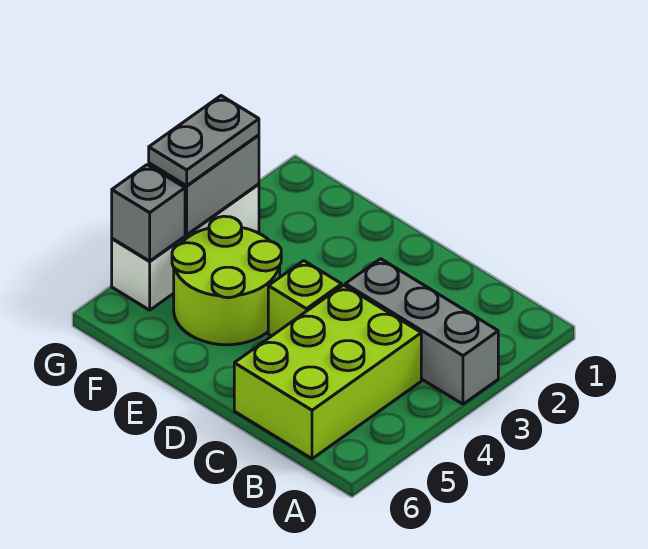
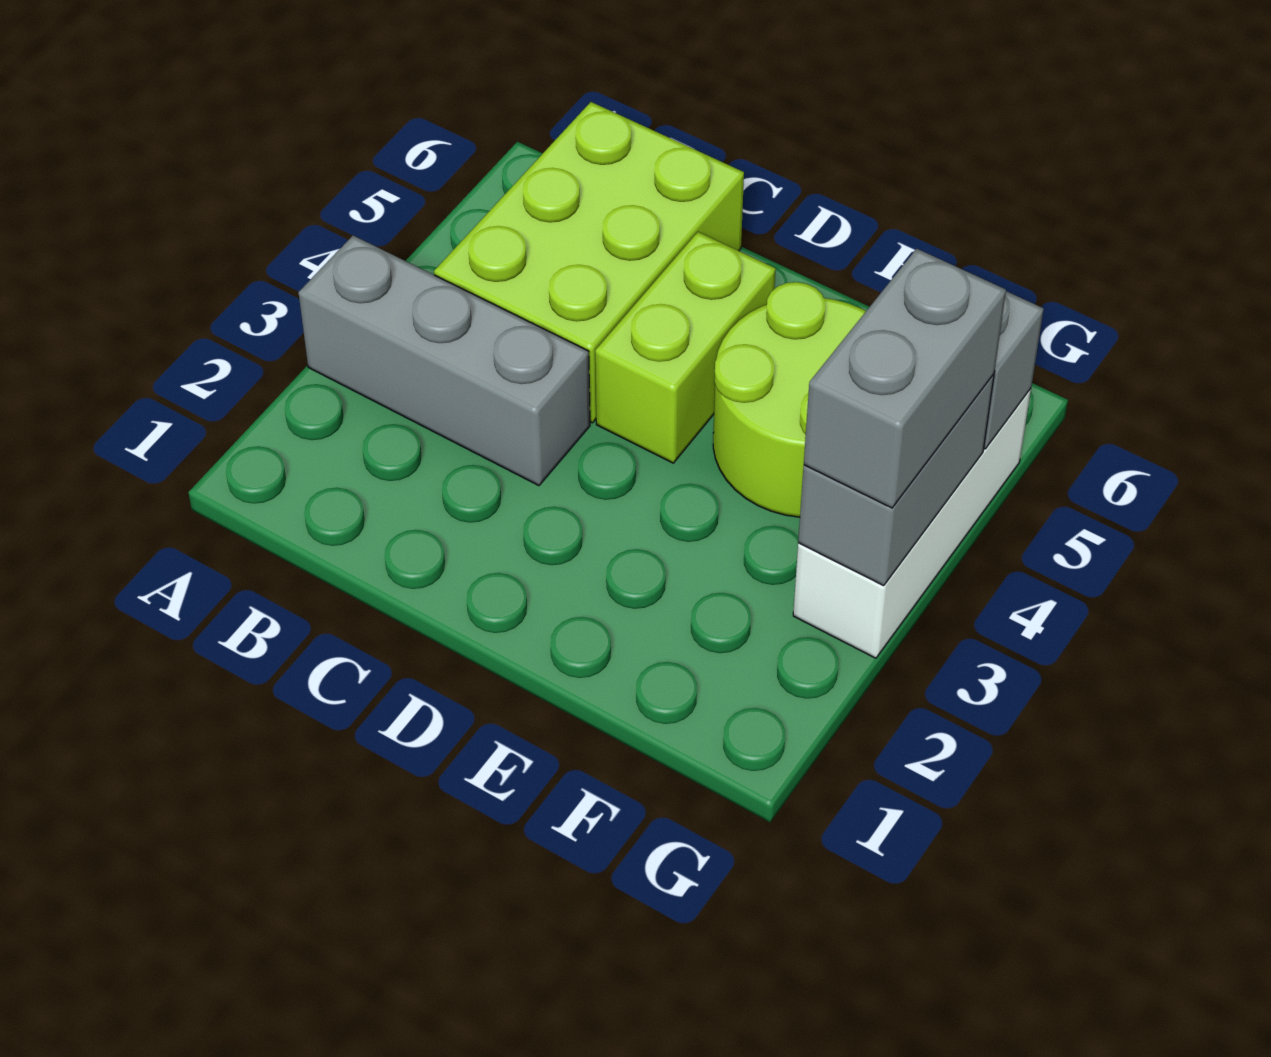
lime 1x1 brick [268,261,342,336] -> lime 1x2 brick [595,232,776,463]
grey 1x2 plate [149,96,259,186] -> grey 1x2 brick [804,249,1006,508]

